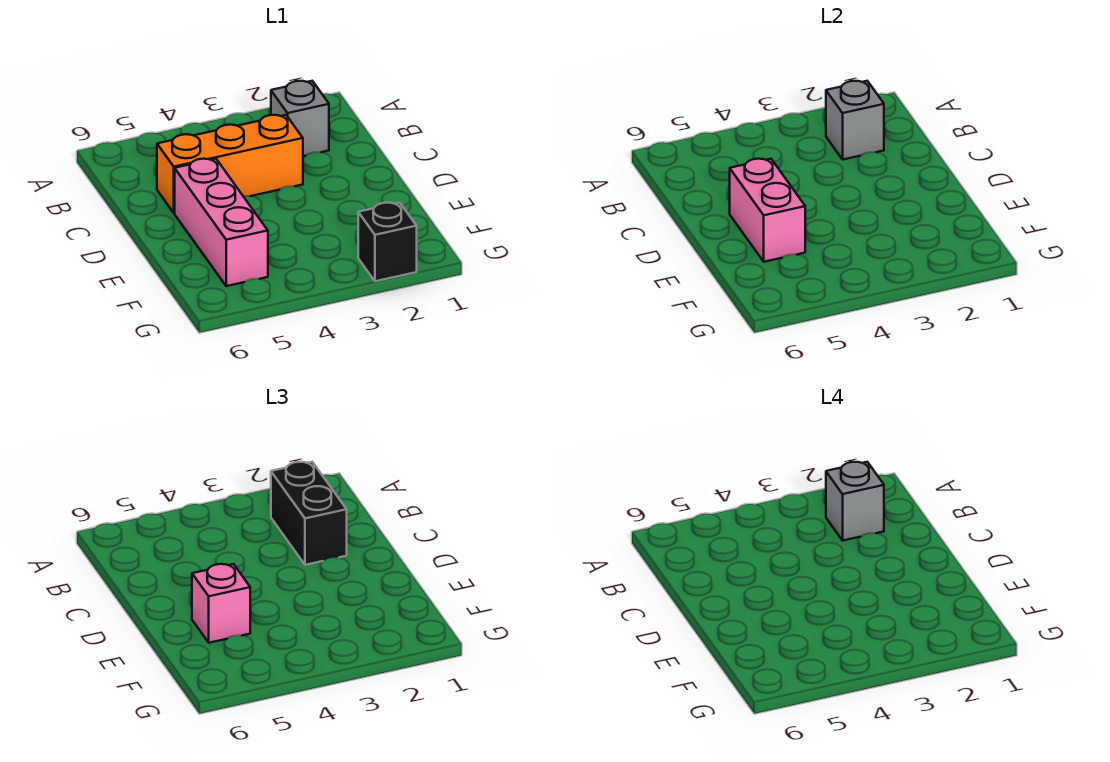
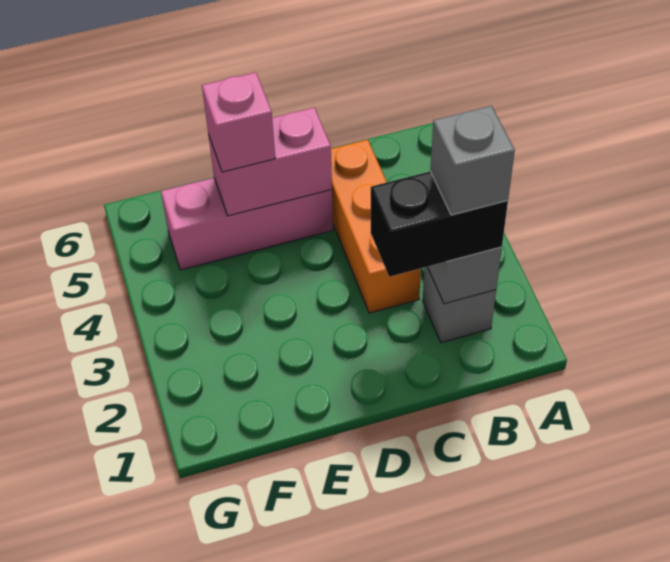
black 1x1 brick [358,203,417,281] -> none

